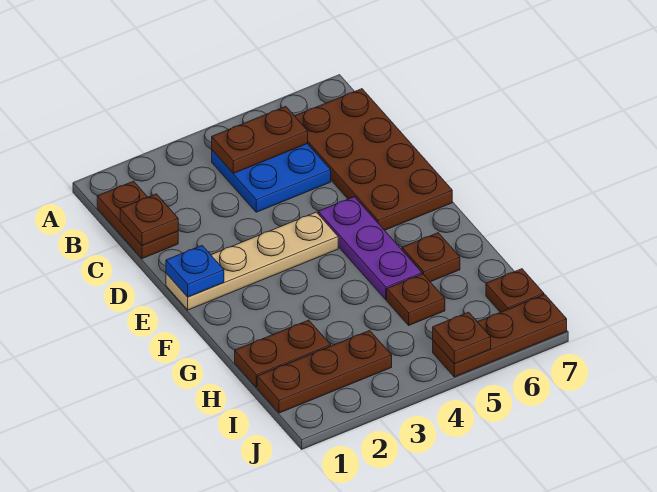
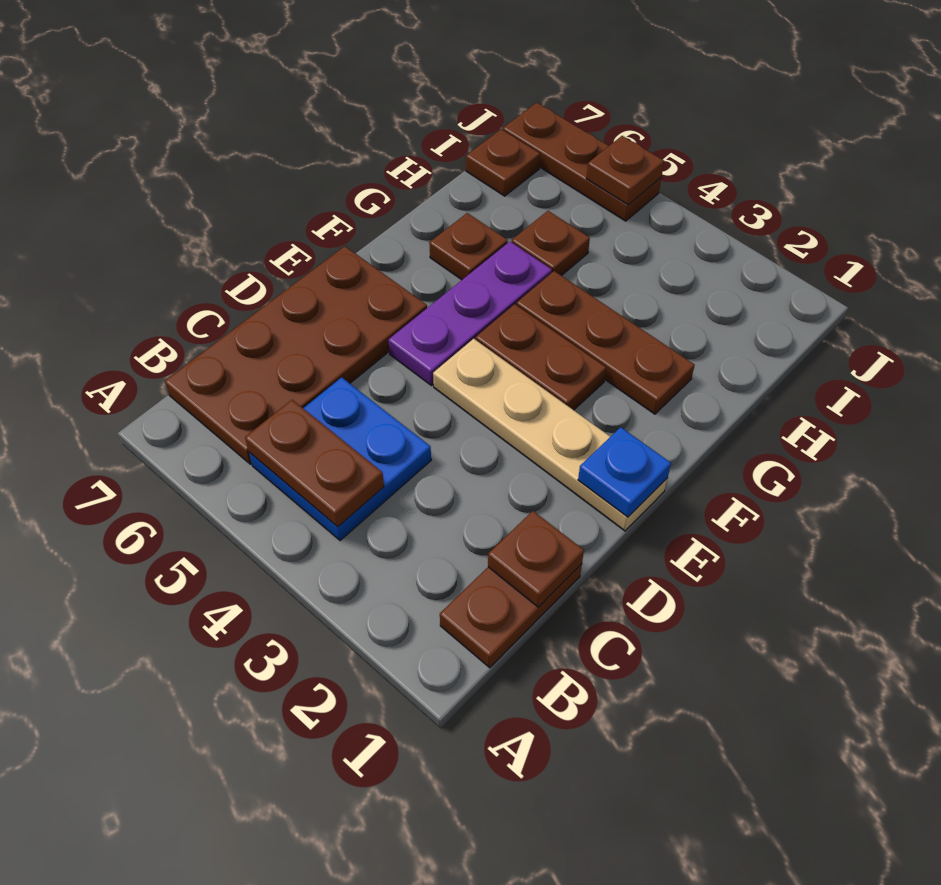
brown 1x2 plate [235,320,331,387] -> brown 1x2 plate moved to [476,304,606,410]
brown 1x3 plate [257,331,392,413] -> brown 1x3 plate moved to [517,271,695,414]

